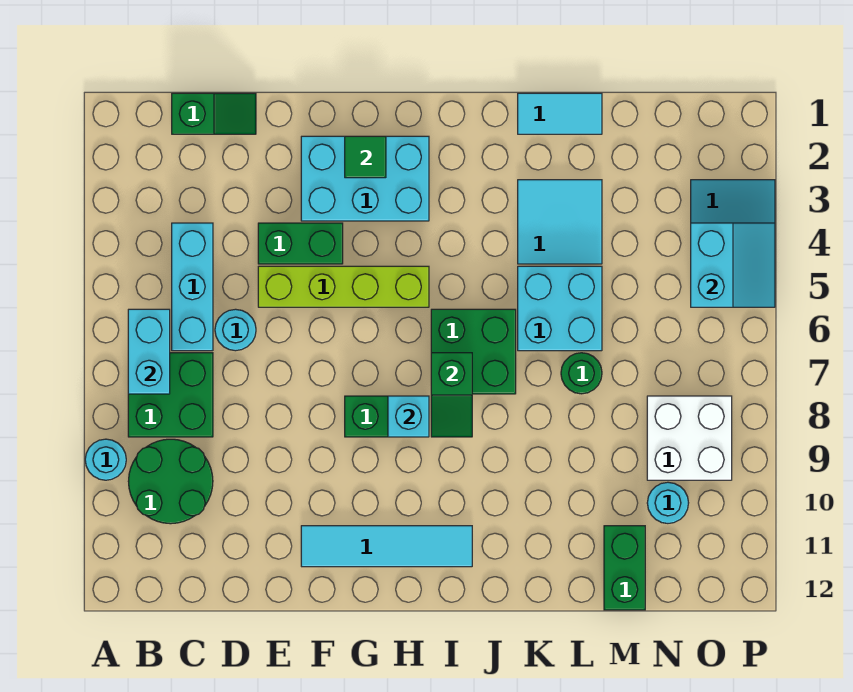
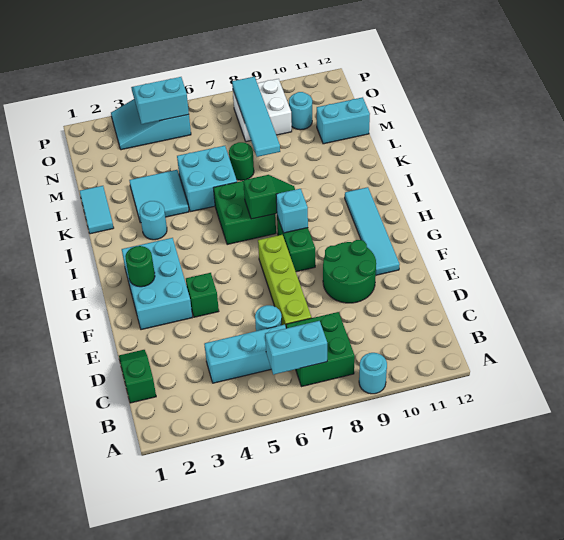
green 2x2 round brick [128,439,213,524] -> green 2x2 round brick moved to [323,240,376,303]
green 1x2 brick [258,223,343,264] -> green 1x1 brick [186,273,219,317]
lime 1x4 brick [258,266,429,307] -> lime 1x4 brick moved to [258,235,312,326]
green 1x1 tile [345,136,386,178] -> green 1x1 round brick [125,246,155,287]
none -> cyan 1x1 round brick [140,201,167,240]
none -> cyan 1x4 tile [232,77,280,157]
green 1x2 brick [604,526,645,610] -> cyan 1x2 brick [317,97,370,144]

